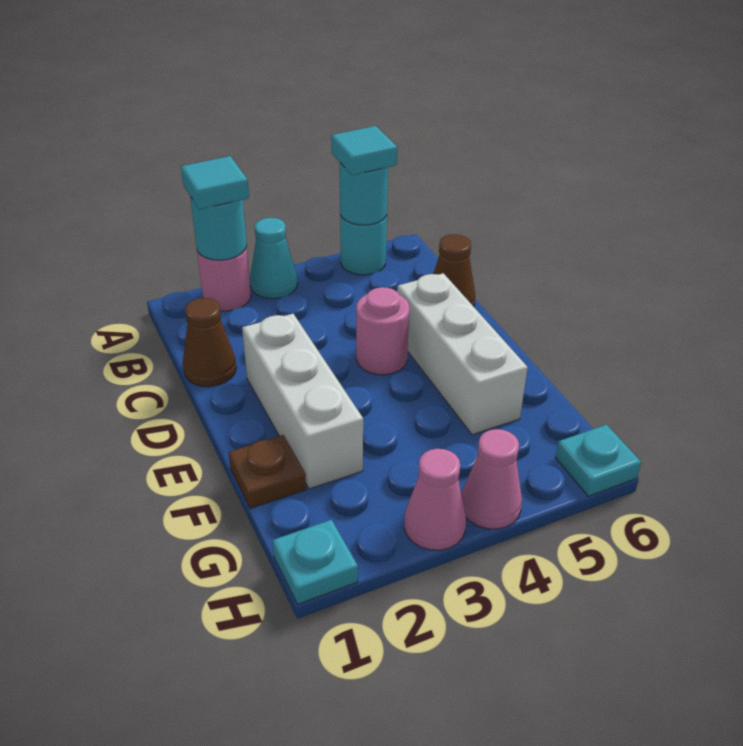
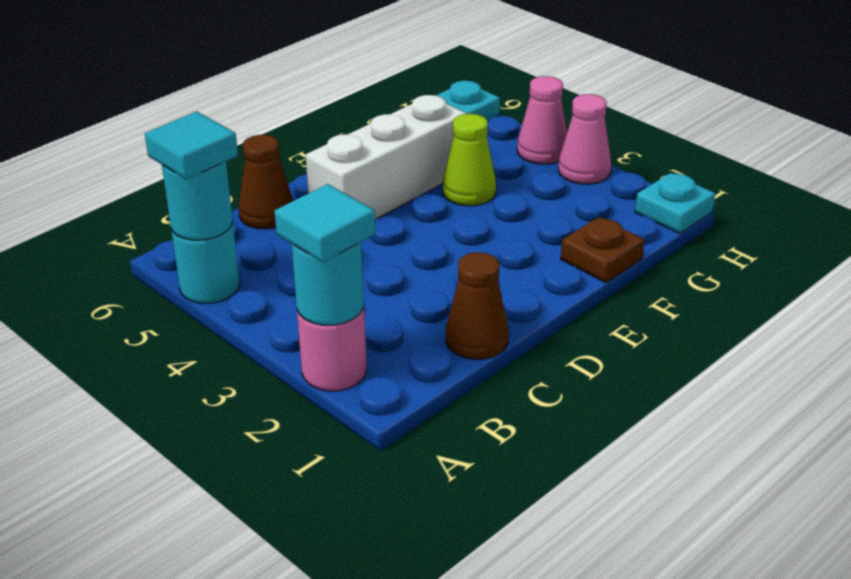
cyan 1x1 cone [250,218,297,299] -> none
white 1x3 brick [242,314,363,489] -> none
pink 1x1 round brick [356,287,409,375] -> none
none -> lime 1x1 cone [443,114,496,206]

